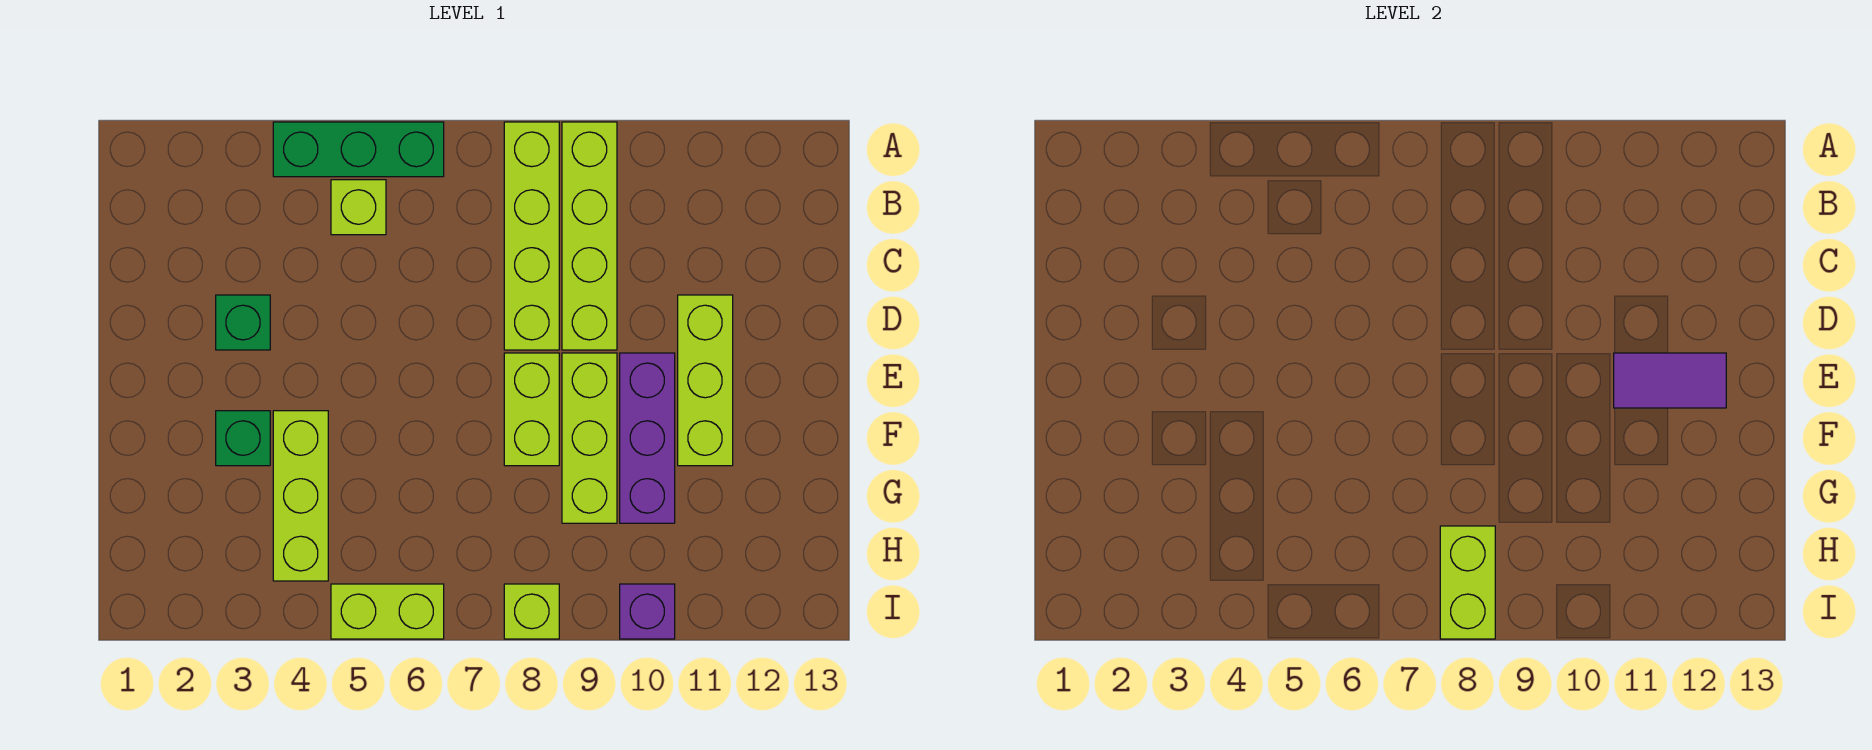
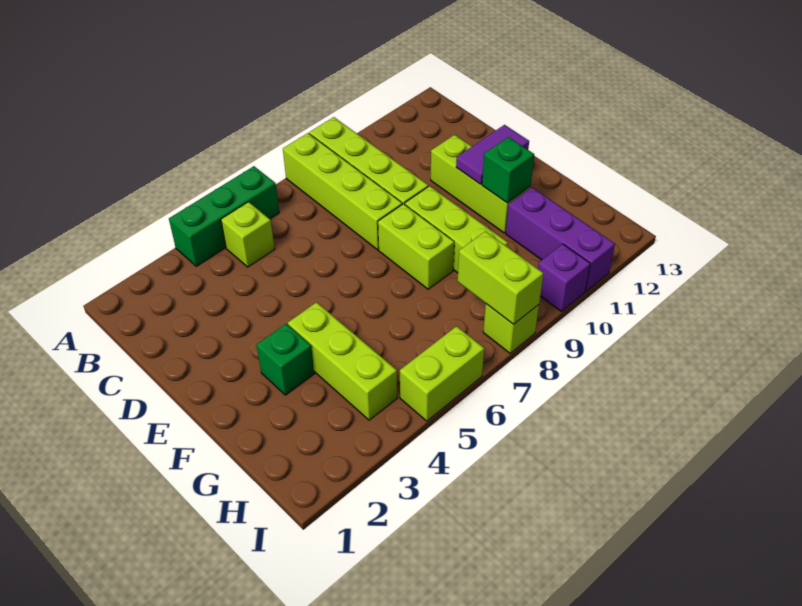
green 1x1 brick [216,295,270,350] -> green 1x1 brick moved to [482,137,534,203]
purple 1x3 brick [620,353,675,523] -> purple 1x3 brick moved to [506,187,615,291]

